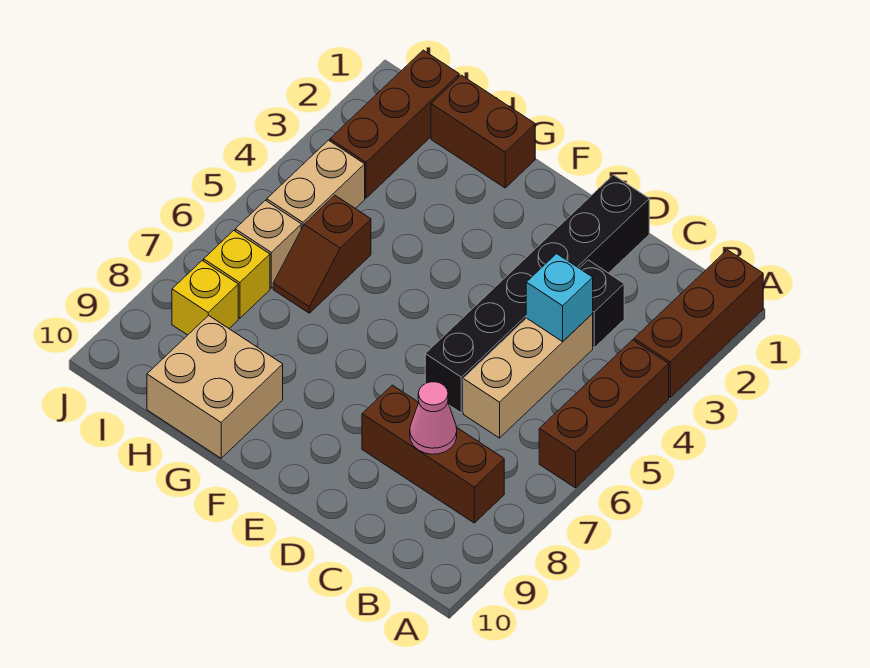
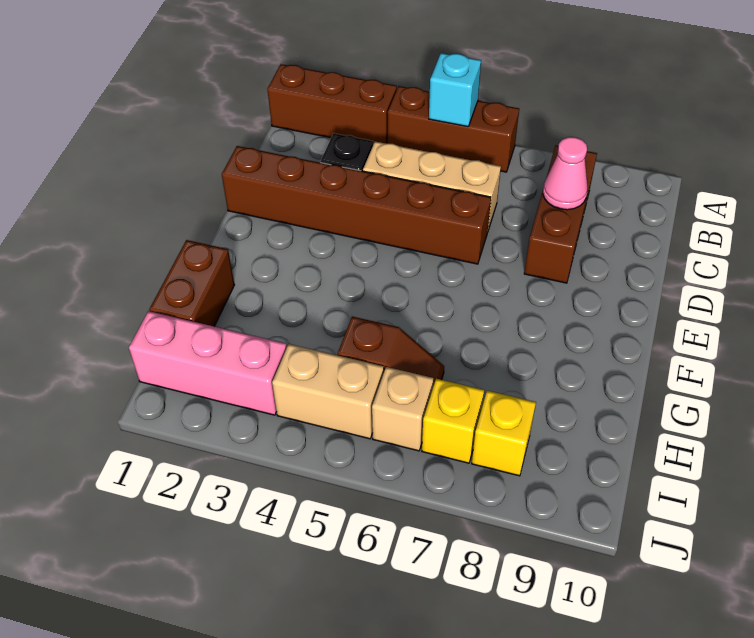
cyan 1x1 brick [526,254,593,342] -> cyan 1x1 brick moved to [429,53,481,127]
black 1x6 brick [425,175,649,413] -> brown 1x6 brick [222,146,491,264]
tan 2x2 brick [147,315,283,458] -> none
brown 1x3 brick [330,50,459,198] -> pink 1x3 brick [129,311,287,415]

